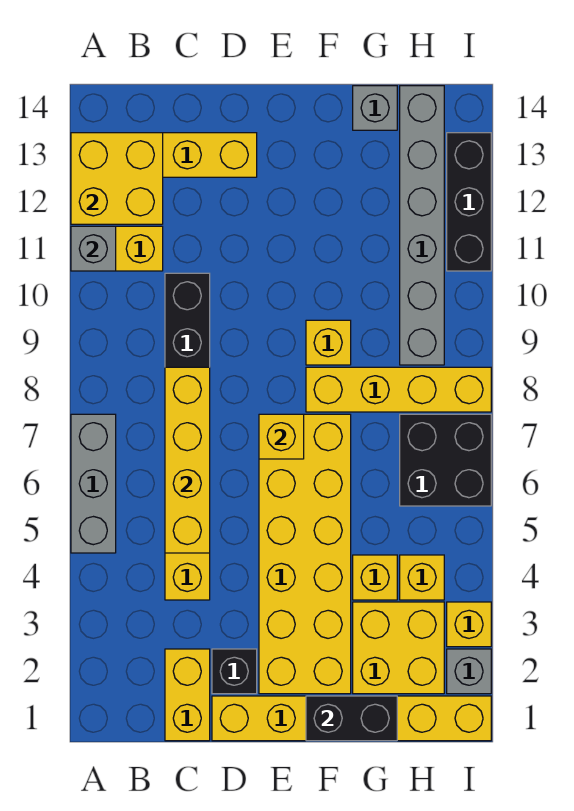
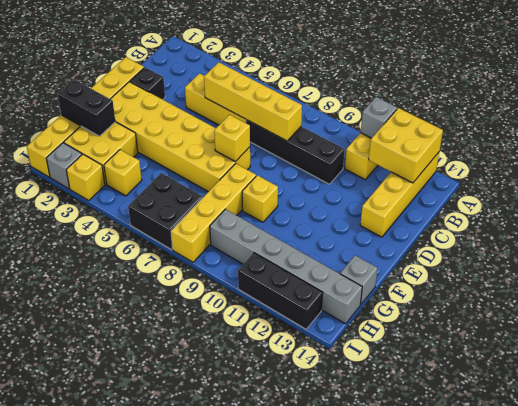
grey 1x3 brick [71,414,116,553] -> none
yellow 1x2 brick [165,649,210,741] -> none
black 1x2 brick [306,696,397,741] -> black 1x2 brick turned to [58,79,115,136]
yellow 1x1 brick [353,555,397,600] -> none

